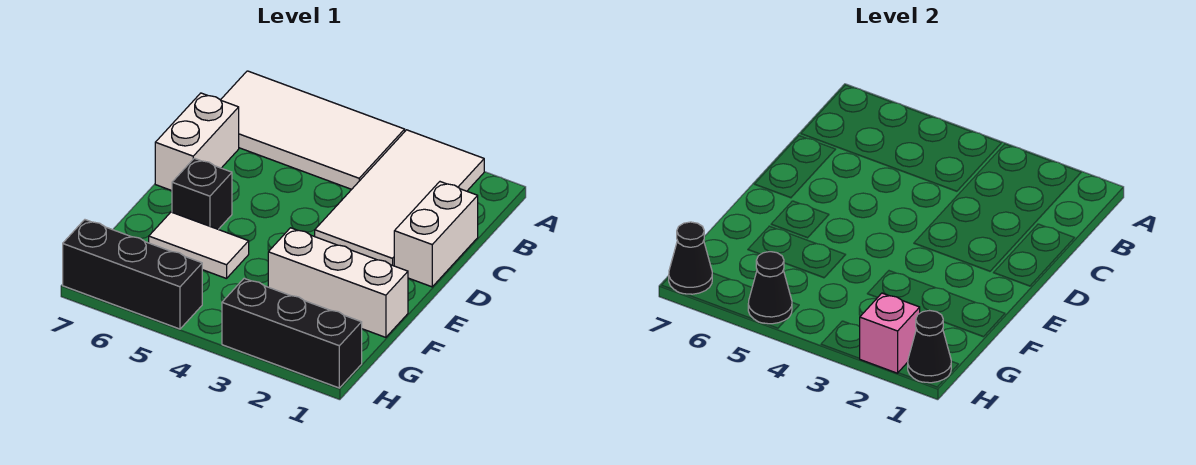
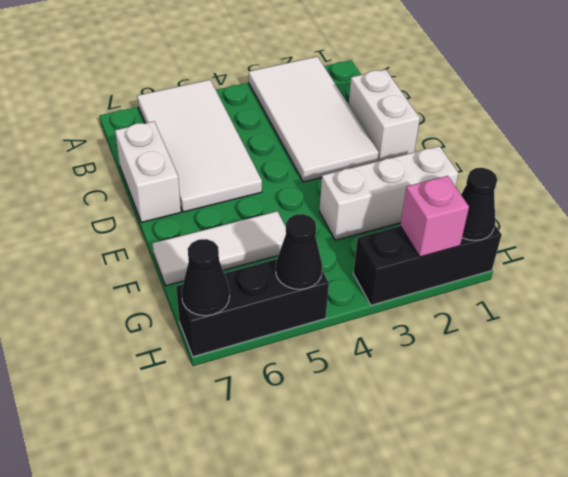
white 2x4 tile [221,71,405,189] -> white 2x4 tile turned to [137,80,262,212]
black 1x1 brick [172,158,232,229] -> none
white 1x2 tile [149,212,249,279] -> white 1x3 tile [152,211,286,286]

